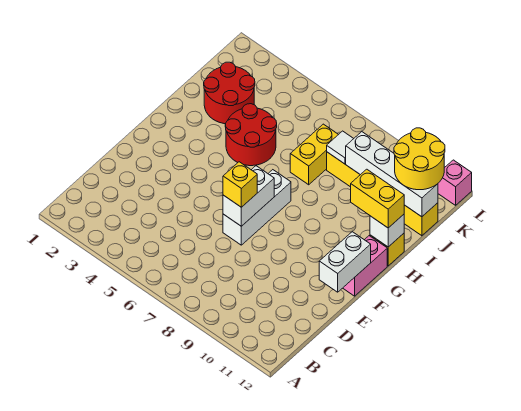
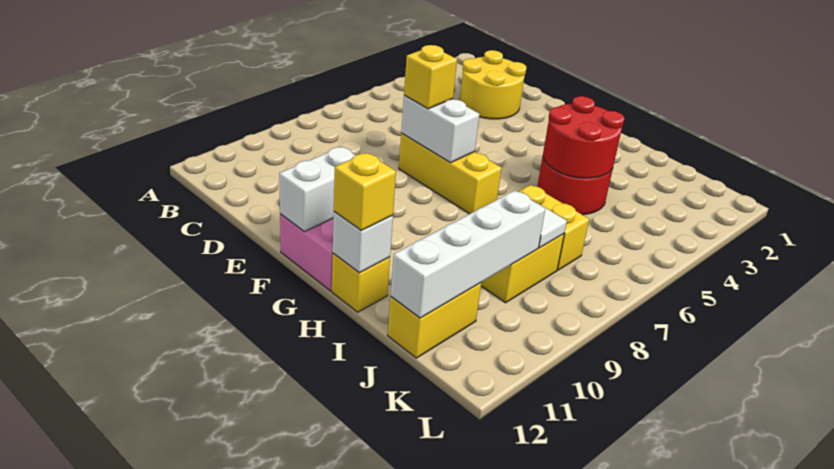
white 1x3 brick [223,170,291,245] -> yellow 1x3 brick [399,133,502,214]
white 1x2 brick [319,232,371,292] -> white 1x2 brick turned to [279,147,356,232]
yellow 1x2 brick [351,169,404,228] -> yellow 1x1 brick [334,153,396,230]
red 2x2 round brick [204,62,255,124] -> red 2x2 round brick moved to [543,96,625,178]
yellow 2x2 round brick [394,128,445,190] -> yellow 2x2 round brick moved to [460,50,526,119]
pink 1x1 brick [438,160,472,205] -> none

